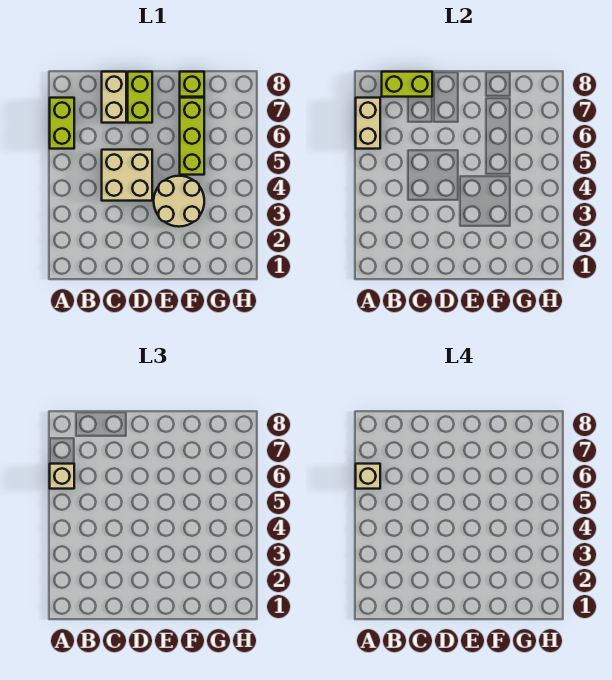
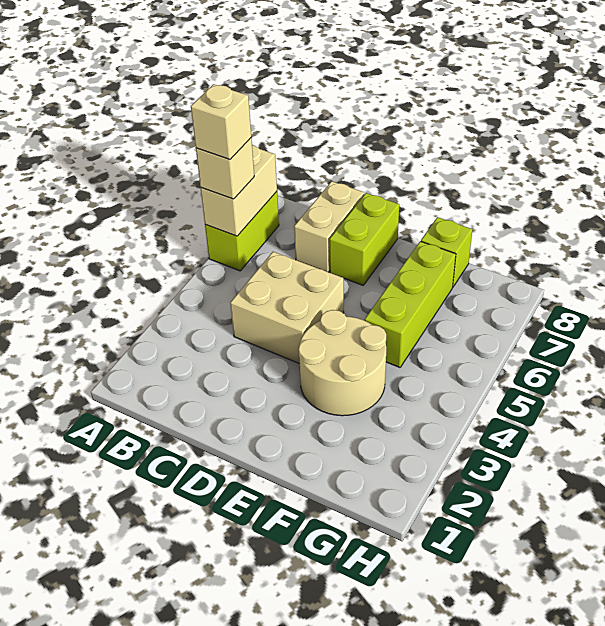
lime 1x2 brick [382,72,432,97] -> none

